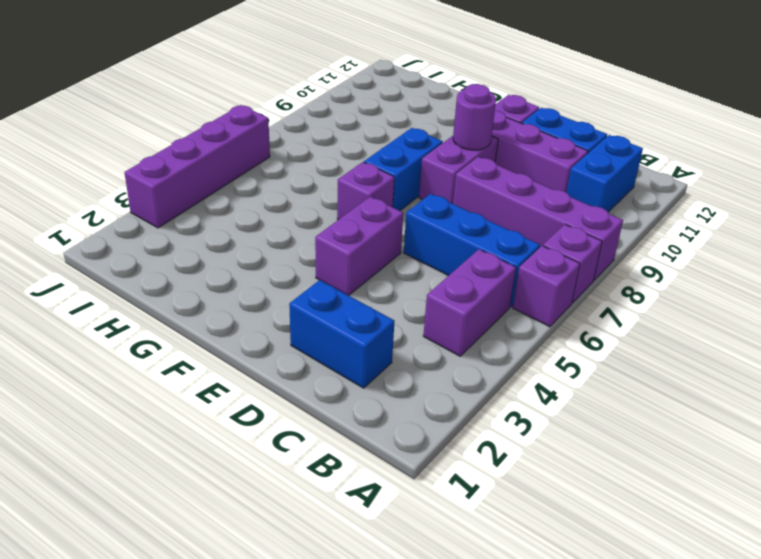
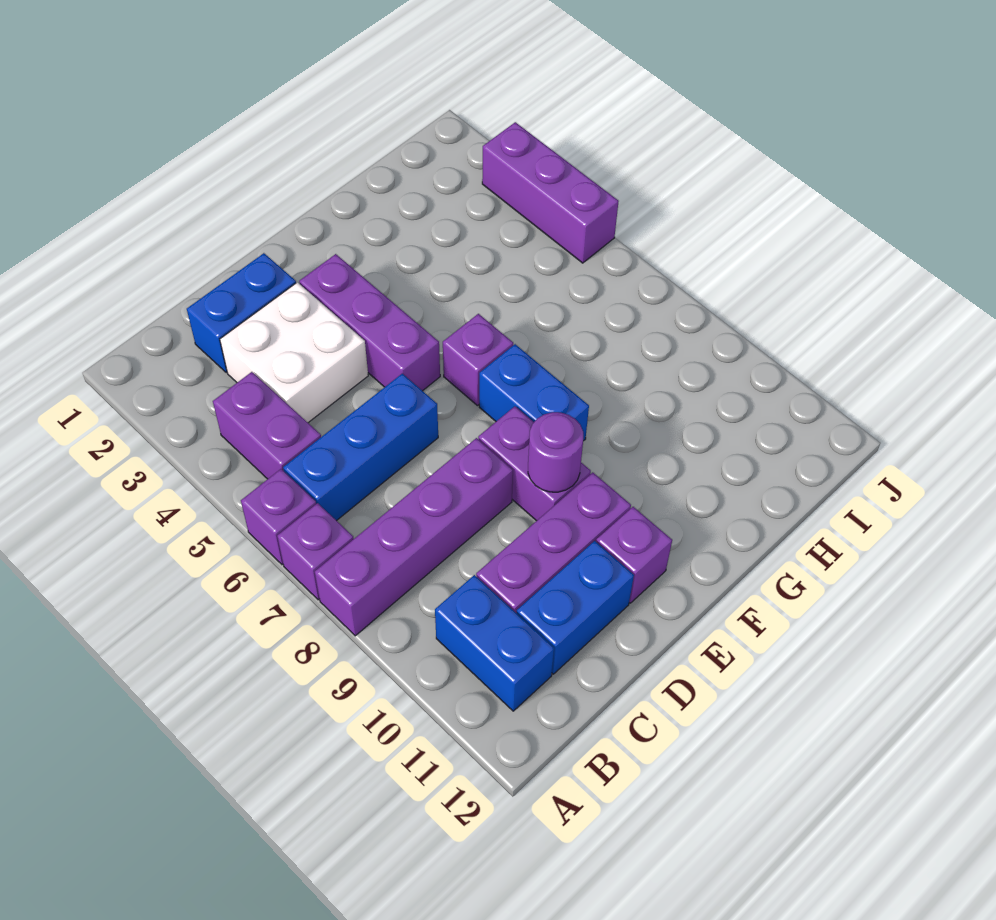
none -> white 2x2 brick [220,282,368,423]
purple 1x2 brick [315,197,403,295] -> purple 1x3 brick [299,254,440,391]
purple 1x4 brick [124,105,270,228] -> purple 1x3 brick [482,122,619,263]

